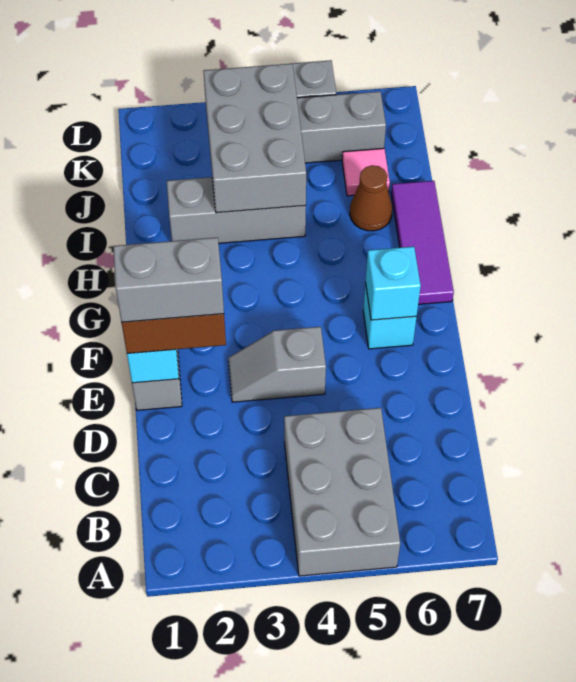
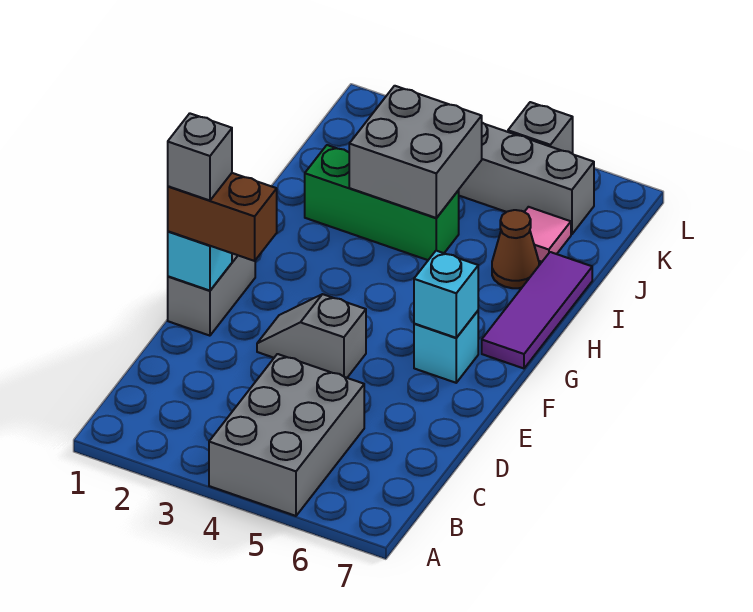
grey 1x2 brick [113,237,224,322] -> grey 1x1 brick [168,113,232,200]
grey 1x3 brick [167,177,306,243] -> green 1x3 brick [305,145,459,260]
grey 2x3 brick [203,64,306,213] -> grey 2x2 brick [349,86,482,218]

